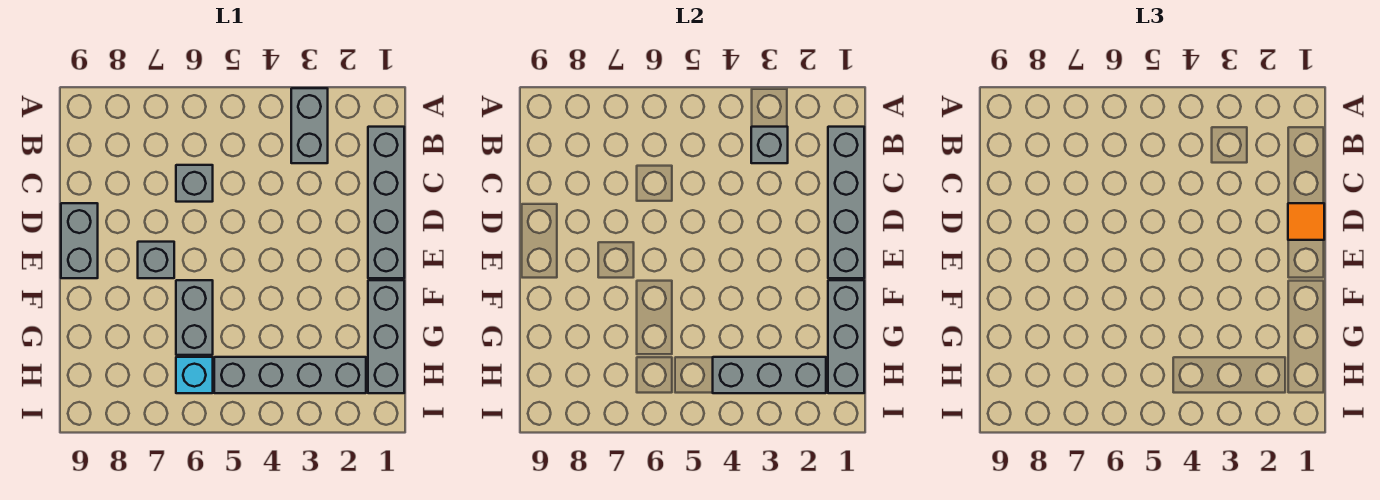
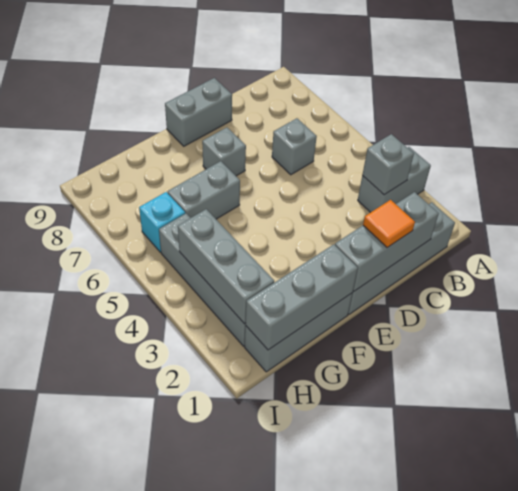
grey 1x4 brick [828,127,864,278] -> grey 1x3 brick [335,192,439,292]

